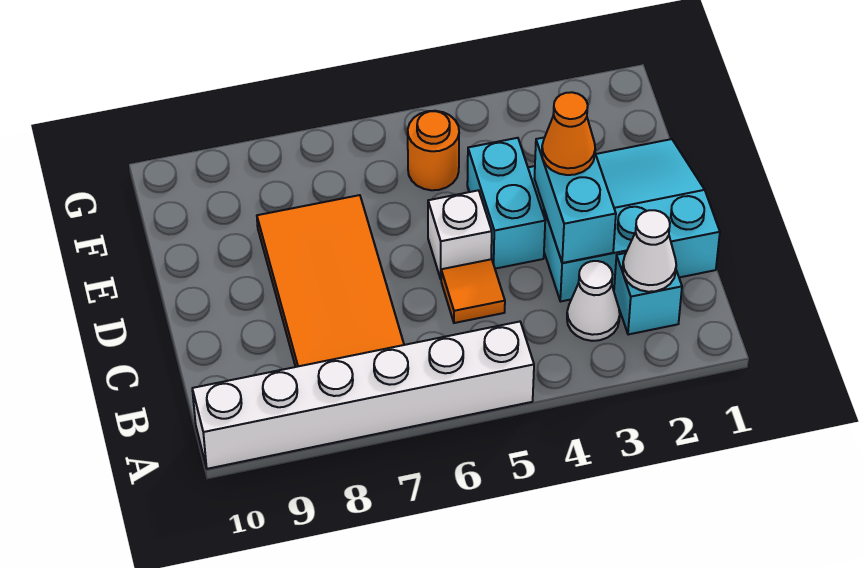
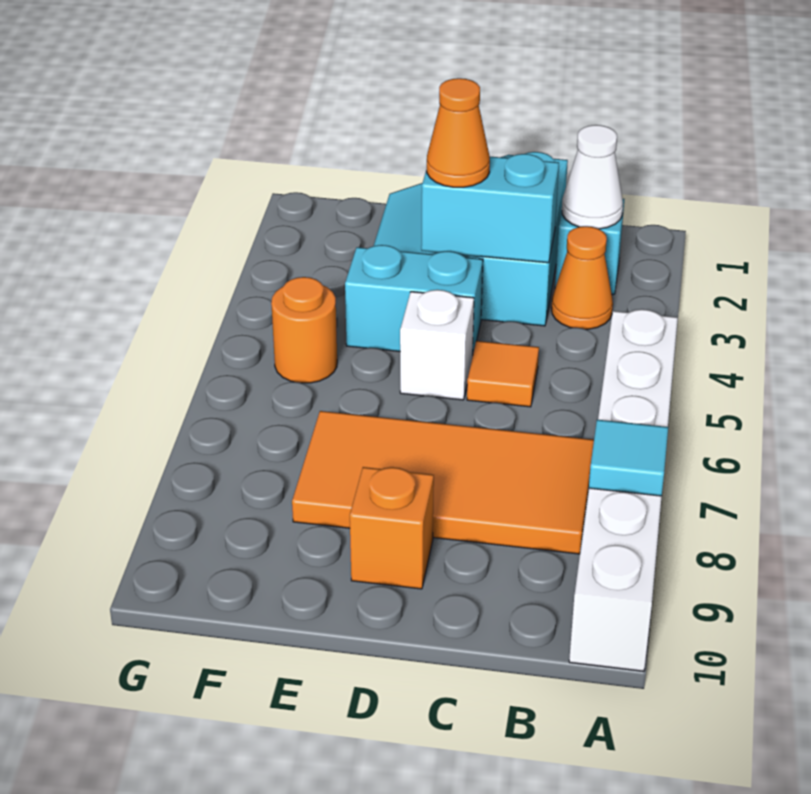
none -> cyan 1x1 tile [589,420,668,496]
white 1x1 cone [567,261,620,341] -> orange 1x1 cone [552,226,613,329]
none -> orange 1x1 brick [350,467,434,589]

